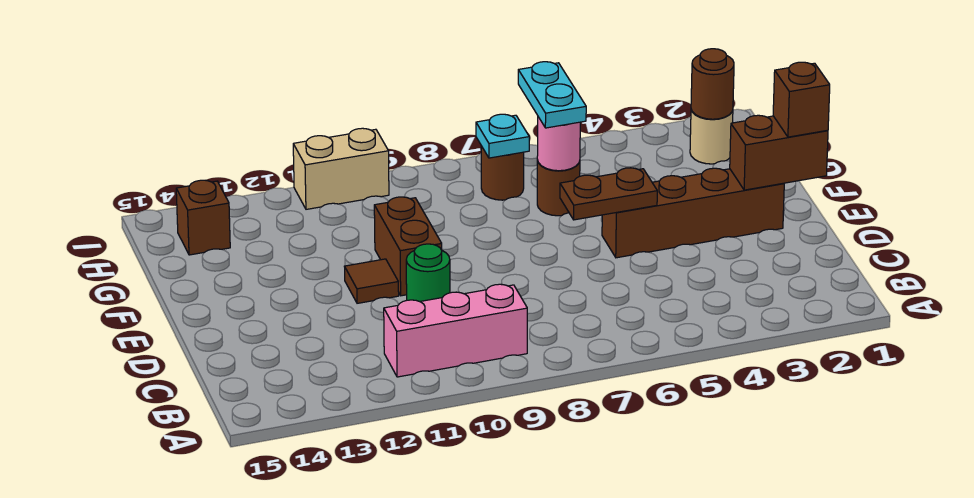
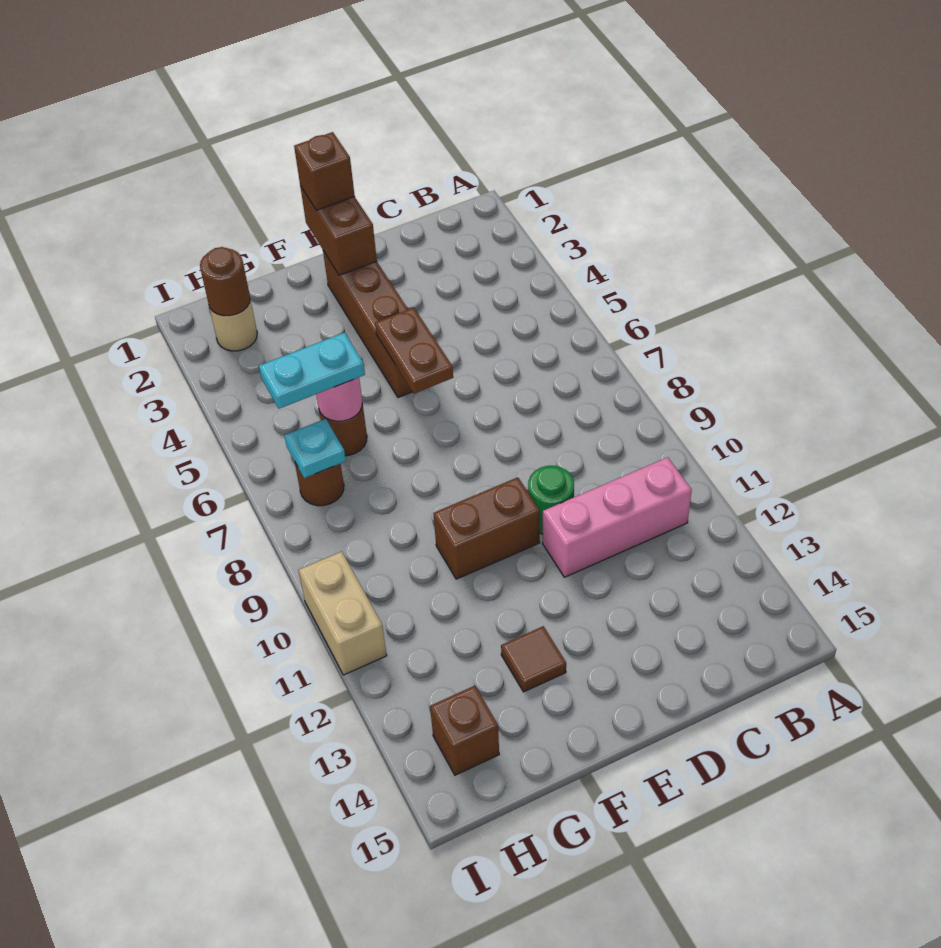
pink 1x3 brick [384,284,527,377] -> pink 1x3 brick turned to [543,457,692,577]
brown 1x1 tile [344,259,399,303] -> brown 1x1 tile moved to [501,626,566,692]

